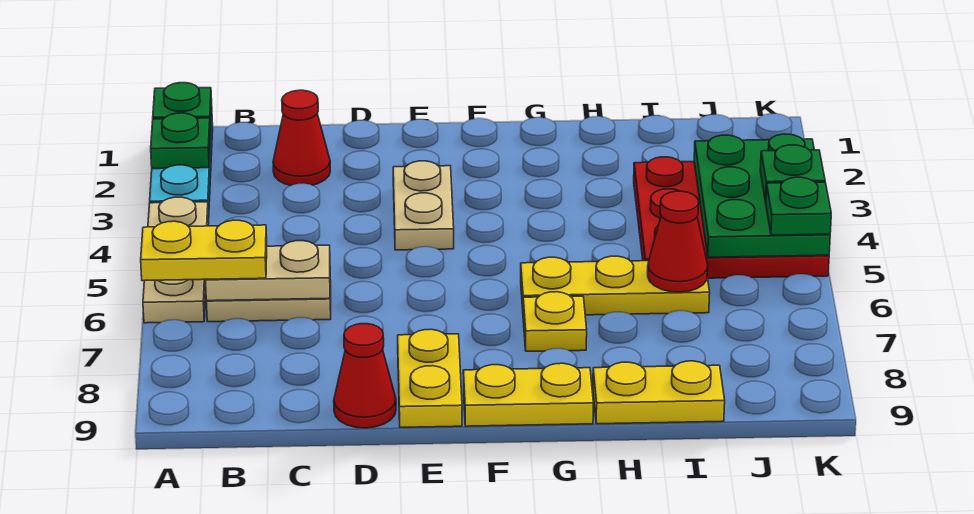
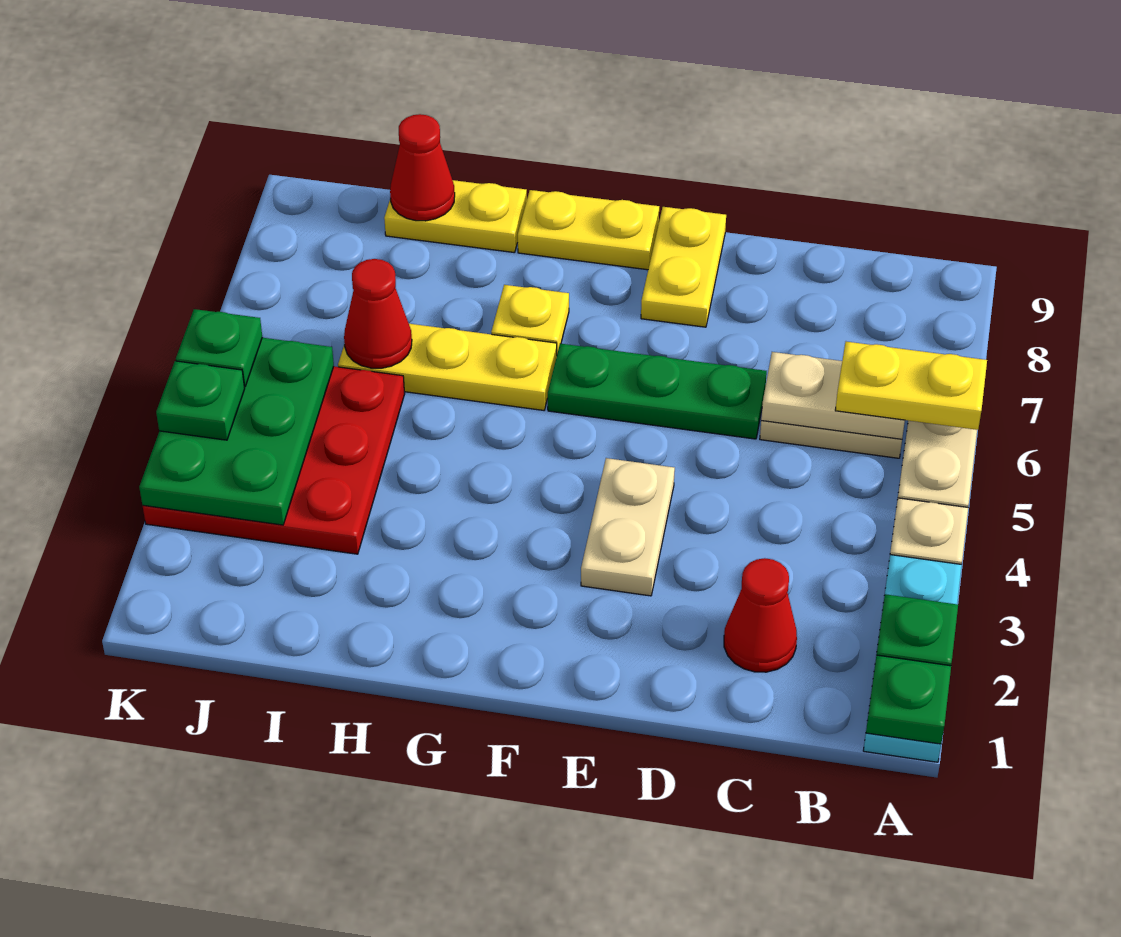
none -> green 1x3 plate [548,344,767,439]
red 1x1 cone [334,324,396,428] -> red 1x1 cone moved to [390,114,455,221]

